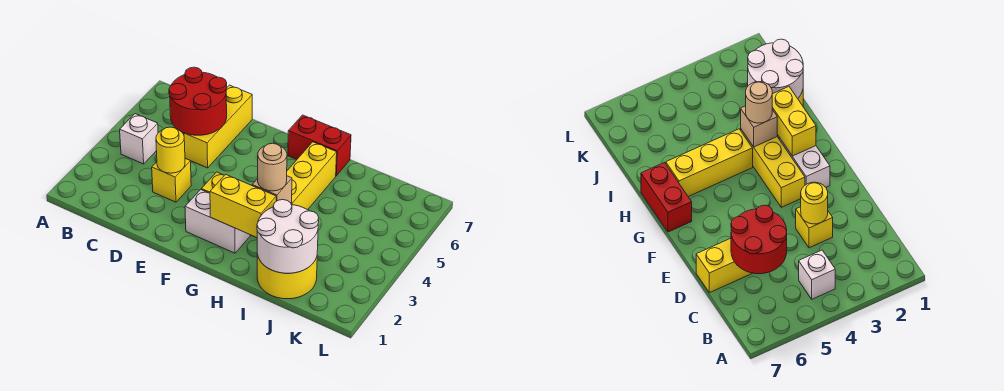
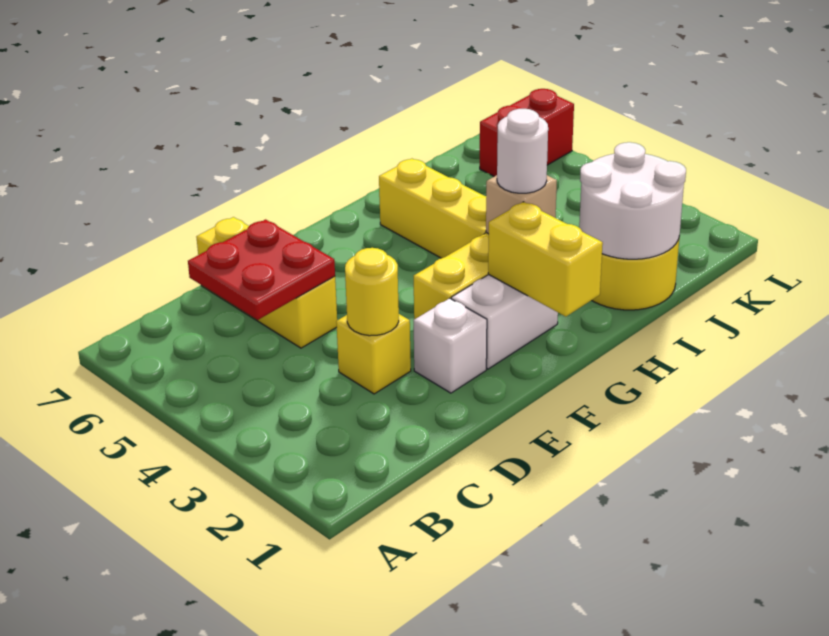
white 1x1 brick [120,114,158,164] -> white 1x1 brick moved to [413,298,487,393]
red 2x2 round brick [169,67,227,135] -> red 2x2 plate [188,219,335,320]
yellow 1x2 brick [210,174,276,238] -> yellow 1x2 brick turned to [488,202,603,317]
red 1x2 brick [288,115,351,176] -> red 1x2 brick moved to [480,89,574,176]
tan 1x1 round brick [258,143,287,191] -> white 1x1 round brick [497,109,548,193]

